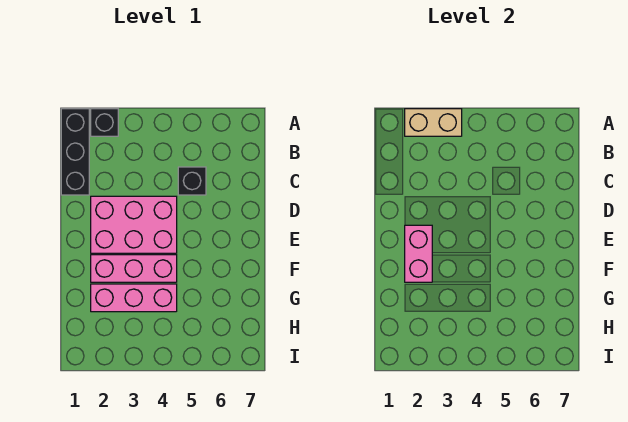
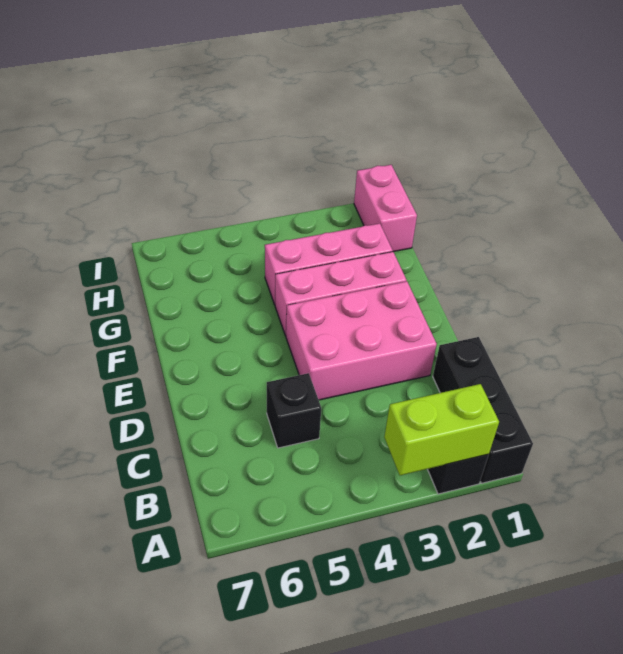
tan 1x2 brick [405,109,462,136] -> lime 1x2 brick [384,384,499,475]
pink 1x2 brick [405,225,432,282] -> pink 1x2 brick moved to [354,165,417,252]

